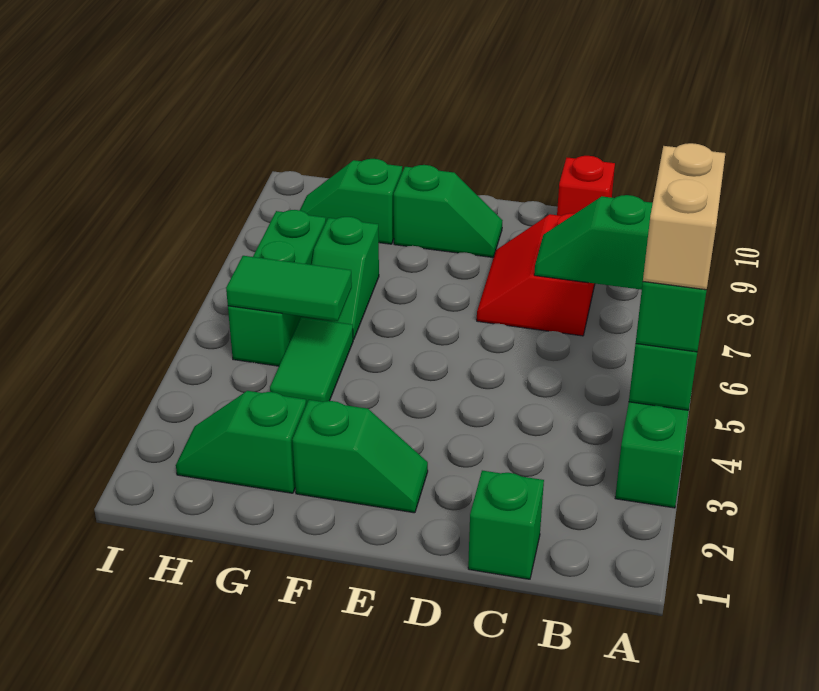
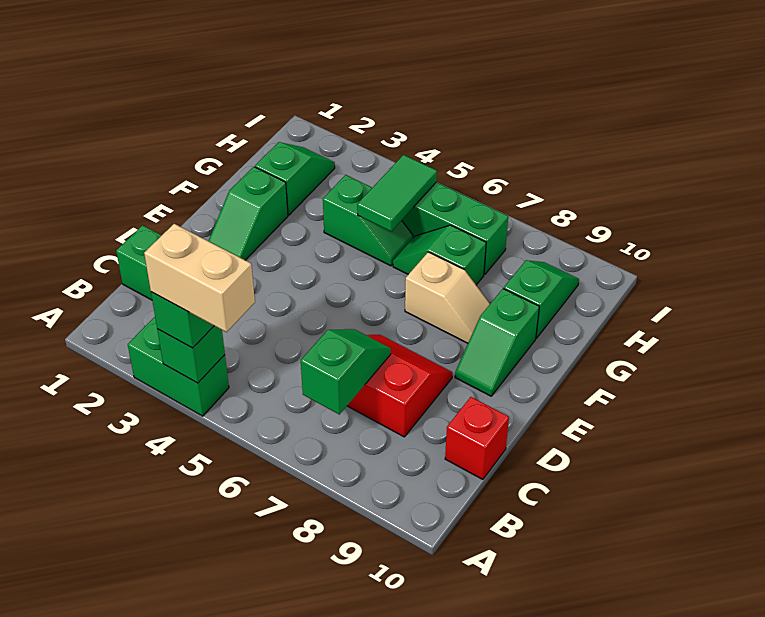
none -> tan 1x2 slope [405,252,490,343]
green 1x2 tile [270,317,353,405] -> green 1x2 slope [323,175,413,266]

